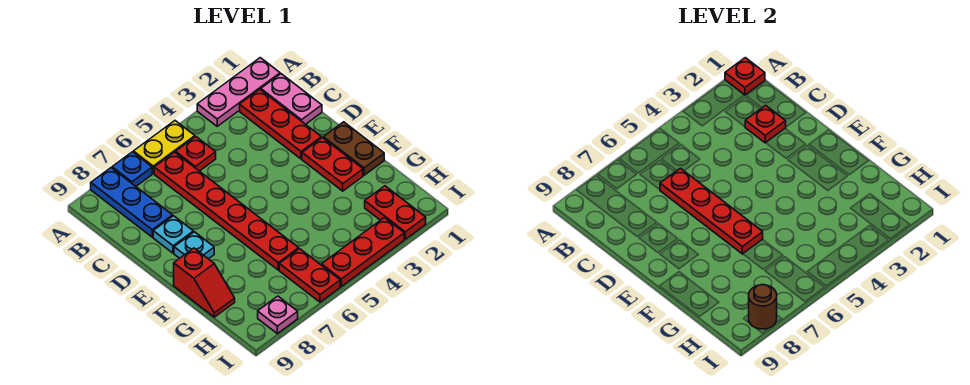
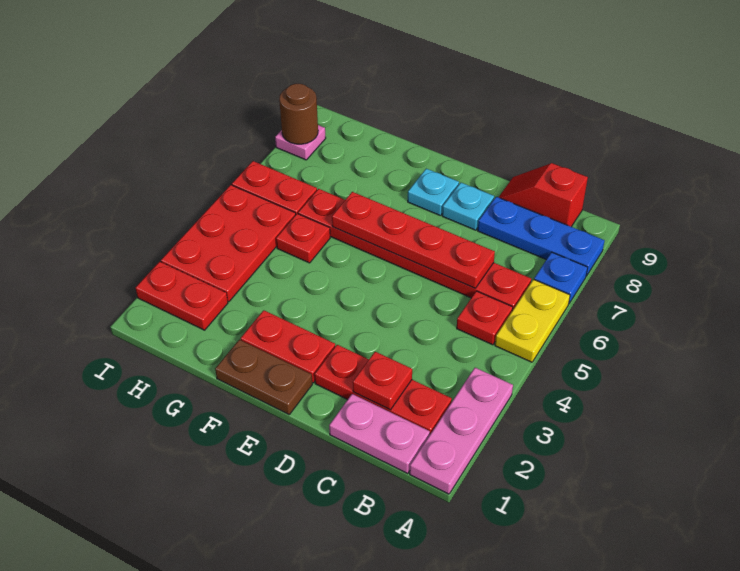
red 1x1 plate [725,58,765,95] -> red 1x1 plate moved to [276,214,330,263]
red 1x2 slope [174,248,235,317] -> red 1x2 slope moved to [498,163,588,227]
red 1x3 plate [322,218,404,286] -> red 2x3 plate [161,185,296,302]

